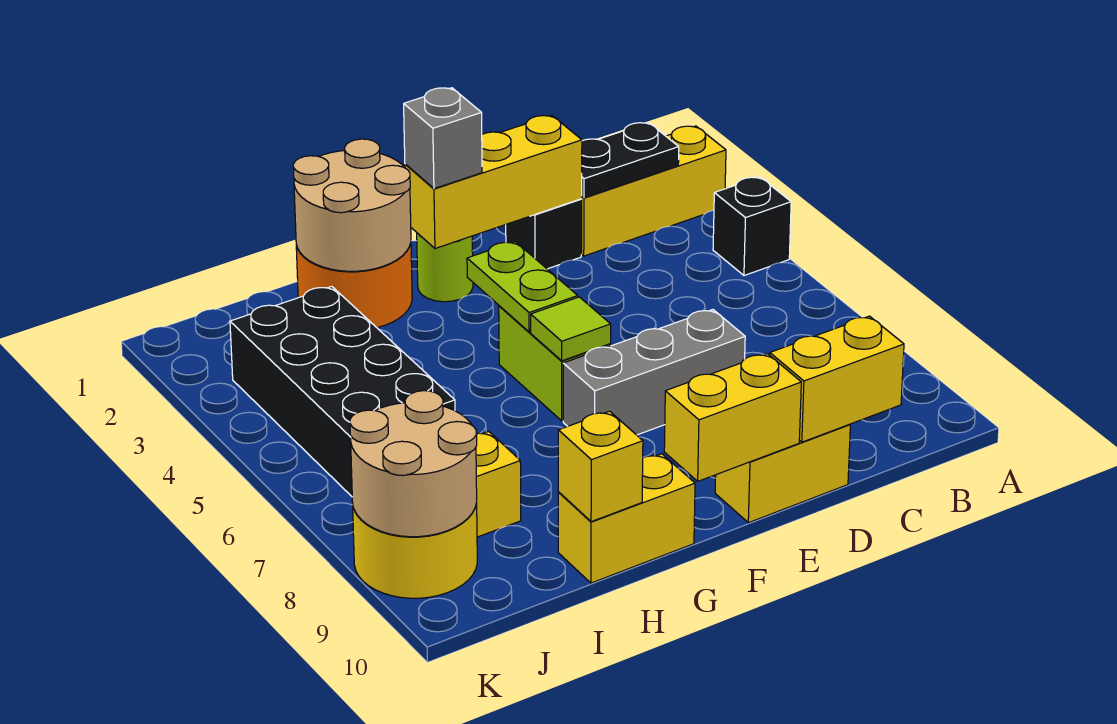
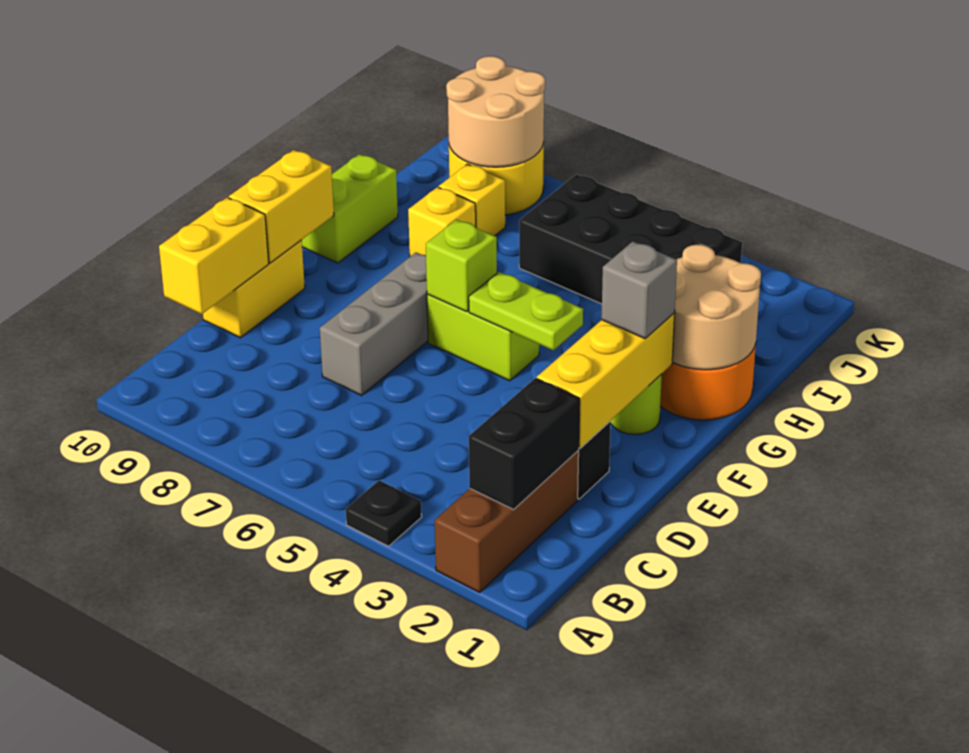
yellow 1x3 brick [581,126,726,256] -> brown 1x3 brick [435,451,579,592]
black 1x1 brick [713,177,791,276] -> black 1x1 plate [346,480,422,546]
black 1x2 plate [582,123,679,198] -> black 1x2 brick [469,378,580,509]
lime 1x1 tile [531,297,611,361] -> lime 1x1 brick [426,220,497,312]
yellow 1x2 brick [558,454,695,583] -> lime 1x2 brick [302,154,398,263]
yellow 1x1 brick [558,411,643,522] -> yellow 1x1 brick moved to [408,187,476,256]

